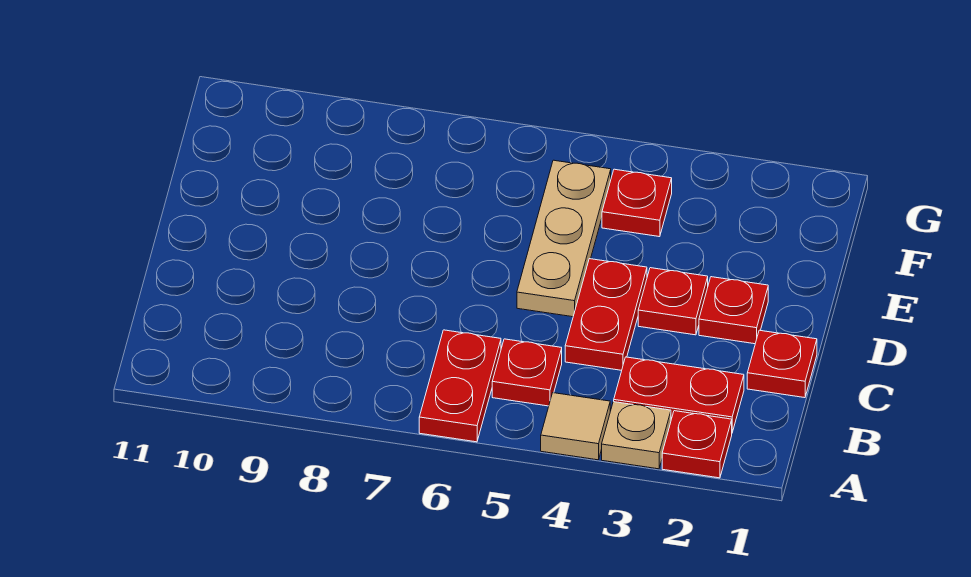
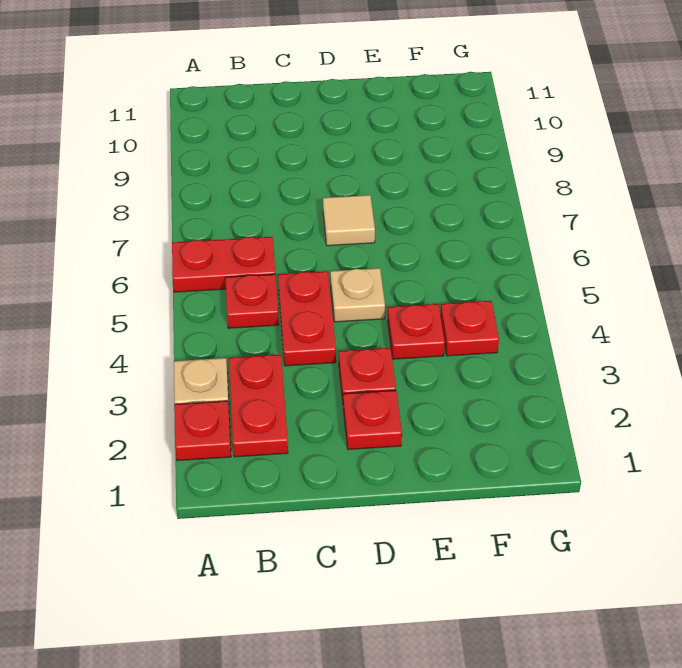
tan 1x1 tile [541,393,610,460] -> tan 1x1 tile moved to [323,195,375,246]
red 1x1 plate [747,330,817,398] -> red 1x1 plate moved to [388,304,445,359]
red 1x2 plate [565,259,647,370] -> red 1x2 plate turned to [278,271,336,366]
tan 1x3 plate [517,160,611,317] -> tan 1x1 plate [330,268,385,322]

